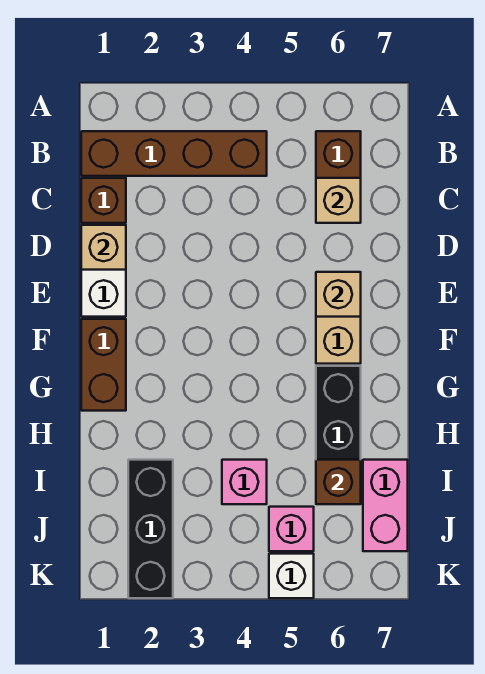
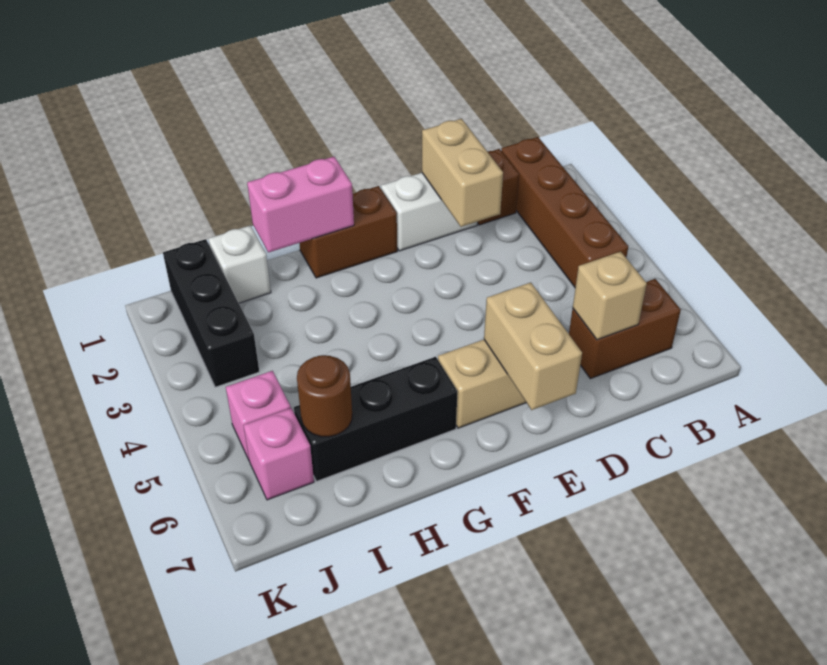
tan 1x1 brick [81,225,126,270] -> tan 1x2 brick [422,119,503,227]
tan 1x1 brick [316,272,361,317] -> tan 1x2 brick [484,283,582,410]
black 1x3 brick [128,460,173,598] -> black 1x3 brick turned to [163,239,259,387]
pink 1x1 brick [222,460,267,504] -> pink 1x1 brick moved to [243,408,314,500]
brown 1x1 brick [316,460,361,504] -> brown 1x1 round brick [297,355,352,437]
pink 1x2 brick [363,460,408,551] -> pink 1x2 brick moved to [247,157,354,252]
white 1x1 brick [269,554,314,598] -> white 1x1 brick moved to [208,225,271,303]

